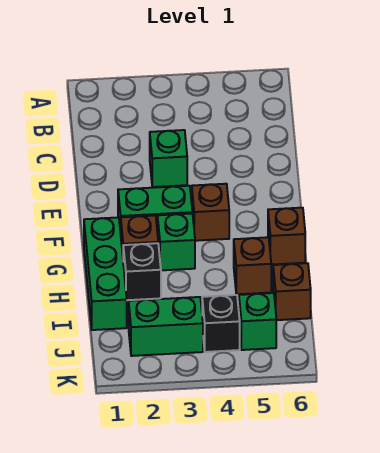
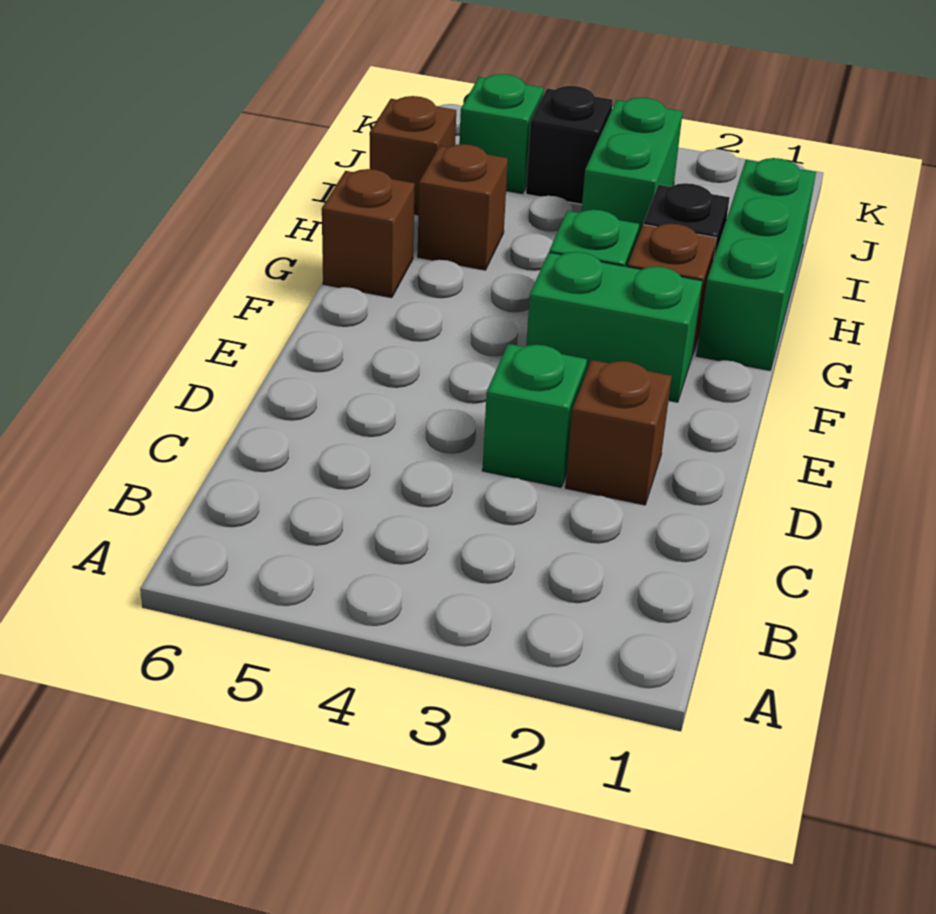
brown 1x1 brick [192,184,229,241] -> brown 1x1 brick moved to [565,360,672,505]
green 1x2 brick [129,297,203,356] -> green 1x2 brick turned to [581,98,683,236]

